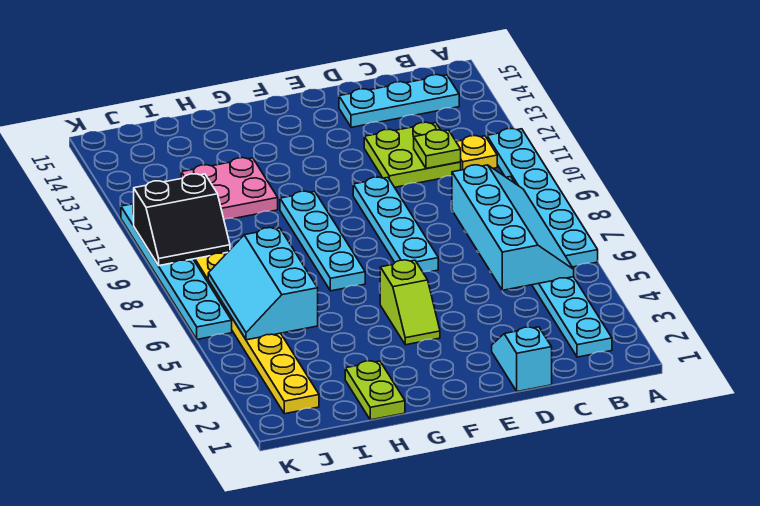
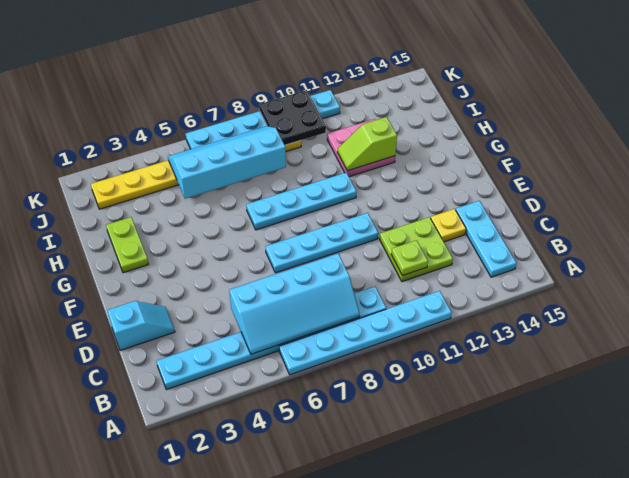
yellow 1x1 plate [456,136,497,170] -> yellow 1x1 plate moved to [431,209,466,242]
lime 1x2 slope [380,260,440,345] -> lime 1x2 slope moved to [337,117,397,171]
lime 1x2 plate [345,361,405,420] -> lime 1x2 plate turned to [106,217,148,273]
cyan 2x3 slope [208,228,318,340] -> cyan 2x4 slope [168,126,286,199]
black 2x2 slope [134,174,230,266] -> black 2x2 plate [259,90,326,145]

